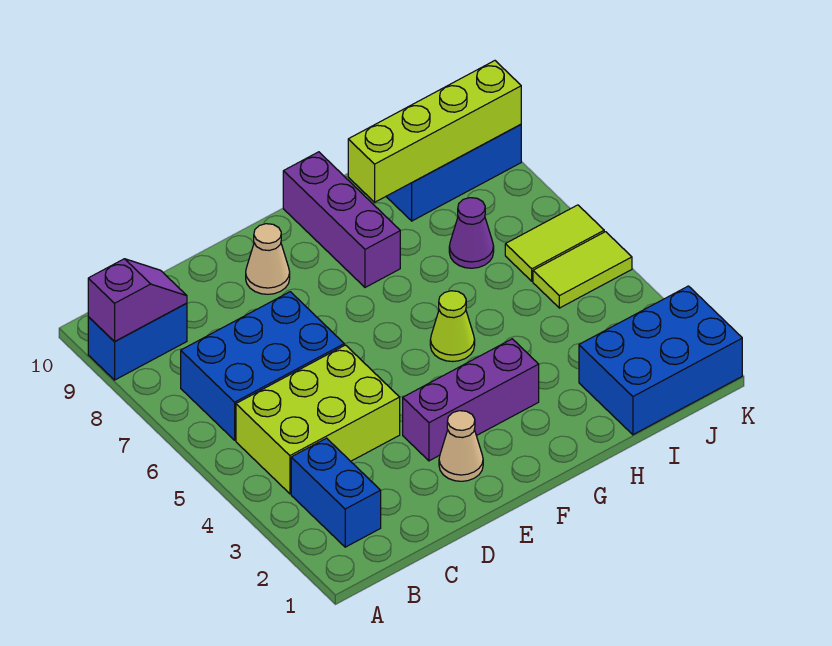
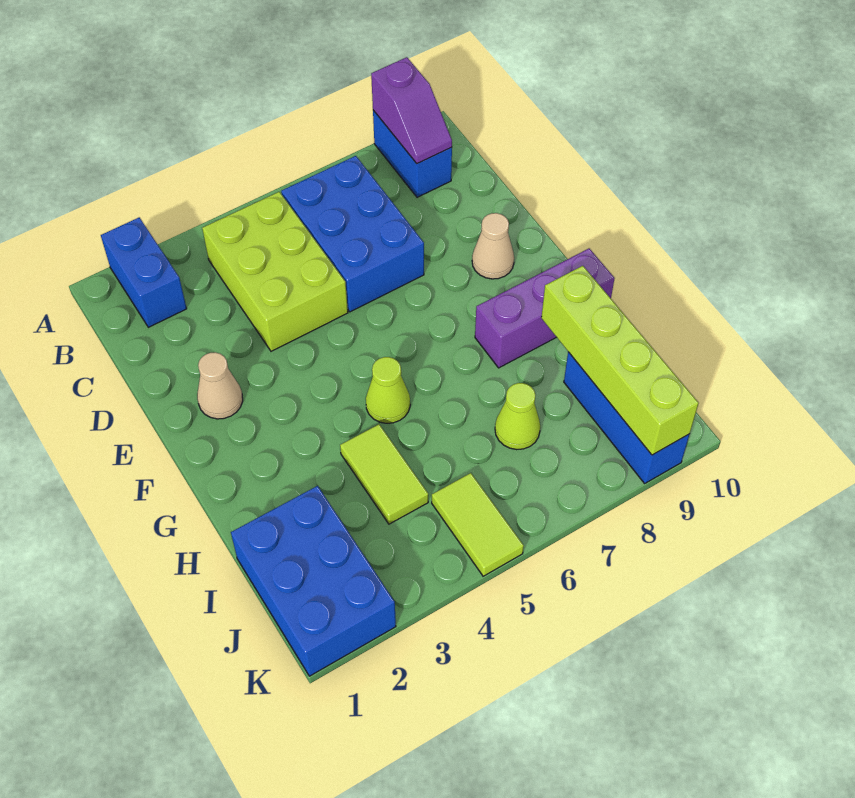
blue 1x2 brick [291,438,381,547] -> blue 1x2 brick turned to [101,217,187,327]
purple 1x3 brick [403,339,539,461] -> none
purple 1x1 cone [449,198,494,268] -> lime 1x1 cone [495,383,540,450]
lime 1x2 tile [505,205,604,281] -> lime 1x2 tile moved to [340,424,428,524]

